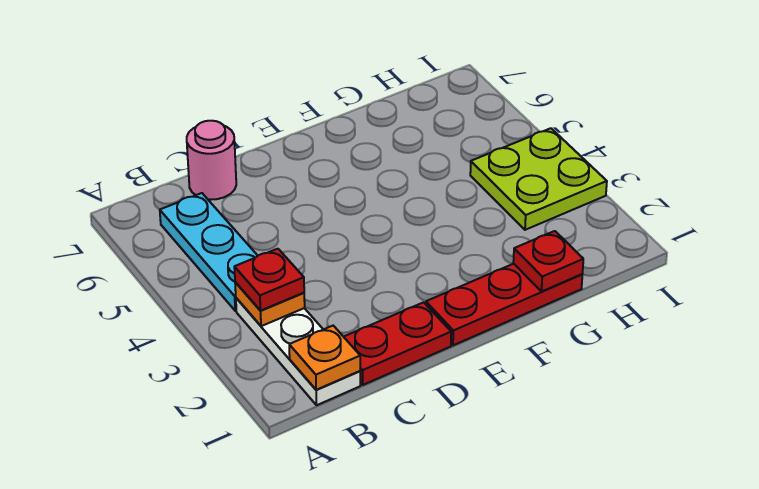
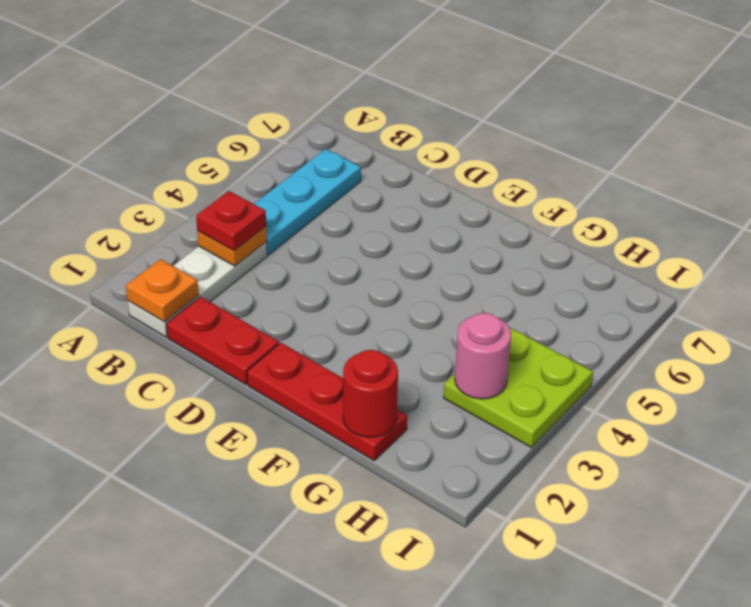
pink 1x1 round brick [187,121,236,200] -> pink 1x1 round brick moved to [455,313,511,399]
red 1x1 plate [513,231,583,291] -> red 1x1 round brick [343,350,398,437]

